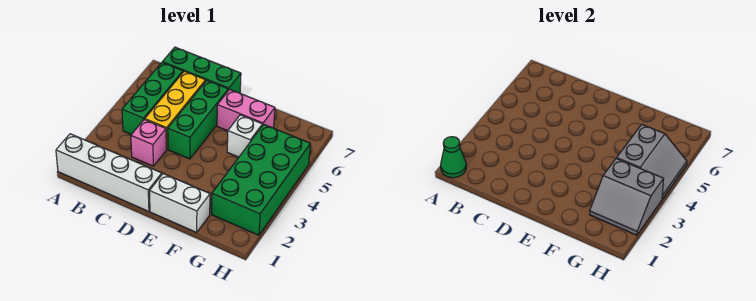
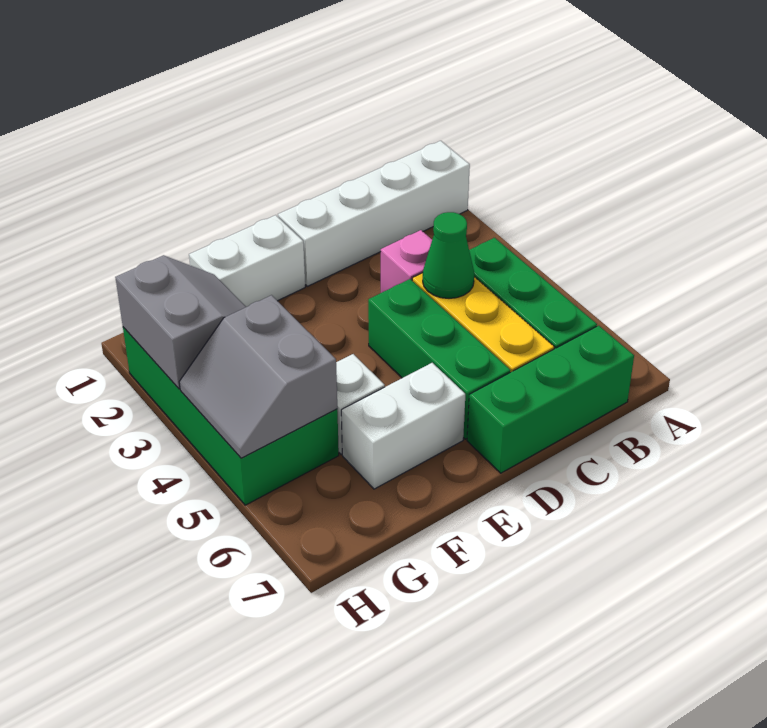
green 1x1 cone [441,137,466,178] -> green 1x1 cone moved to [423,212,474,298]
pink 1x2 brick [217,89,275,131] -> white 1x2 brick [341,363,465,489]
grey 2x2 slope [590,158,664,235] -> grey 2x2 slope turned to [115,255,246,389]

